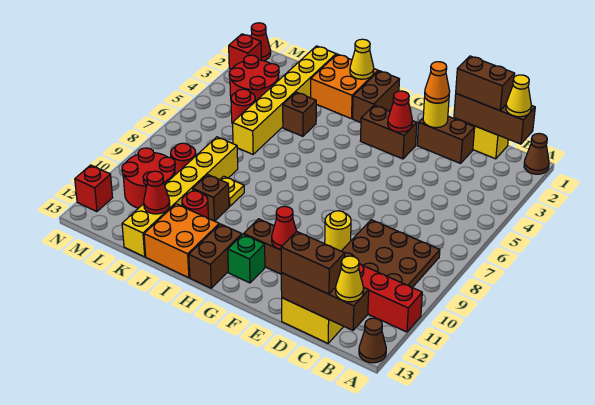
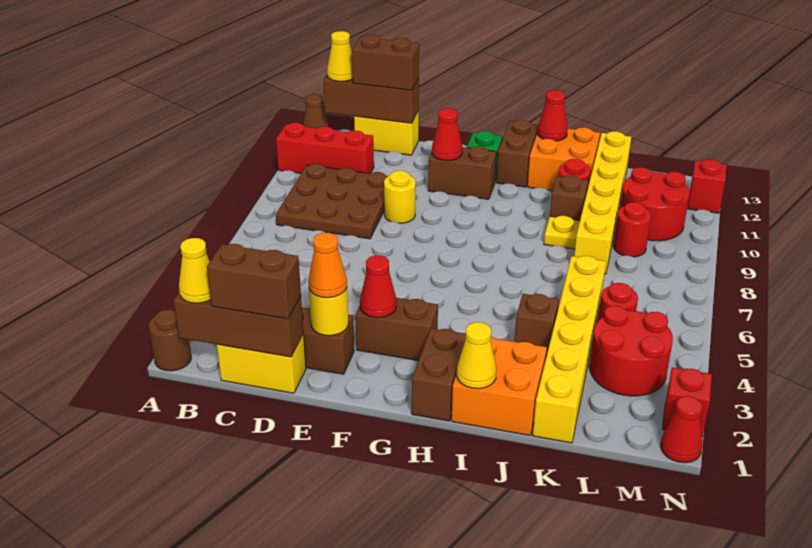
brown 1x1 cone [524,134,549,174] -> brown 1x1 round brick [149,310,191,371]
red 1x1 cone [144,171,170,214] -> red 1x1 cone moved to [538,90,568,141]

